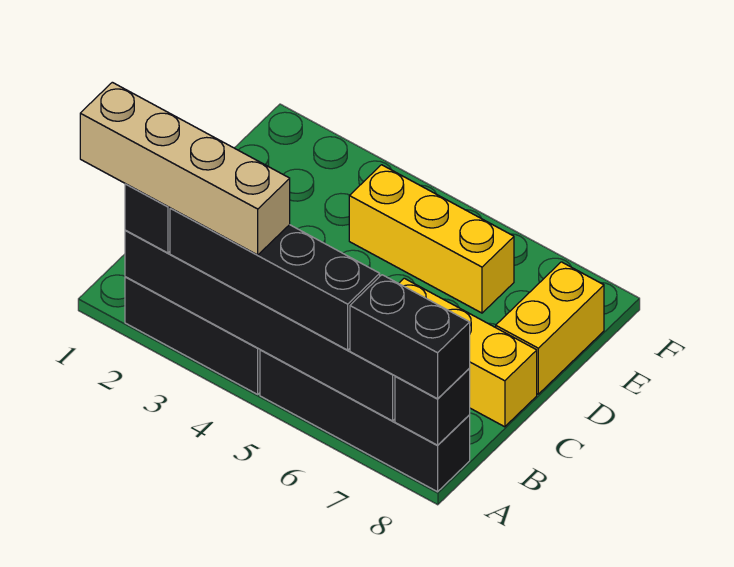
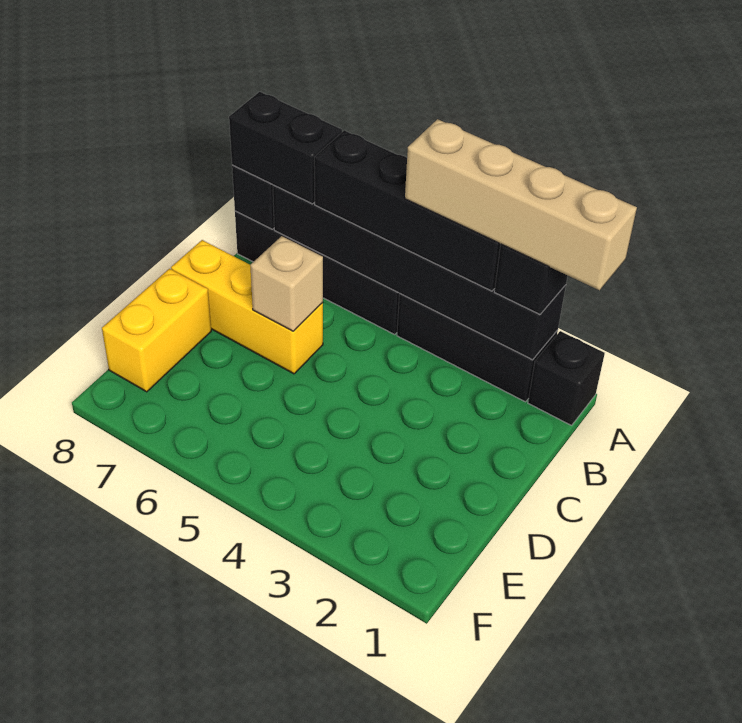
none -> black 1x1 brick [528,331,605,425]
none -> tan 1x1 brick [250,236,323,331]
yellow 1x3 brick [349,165,514,313] -> none

